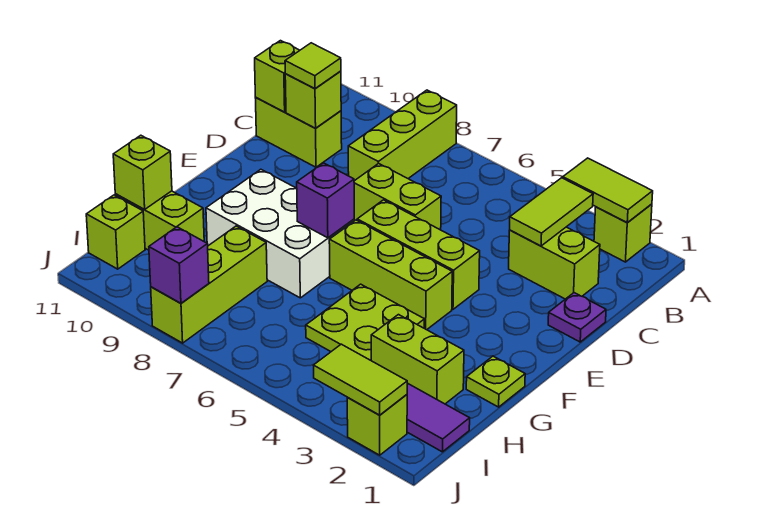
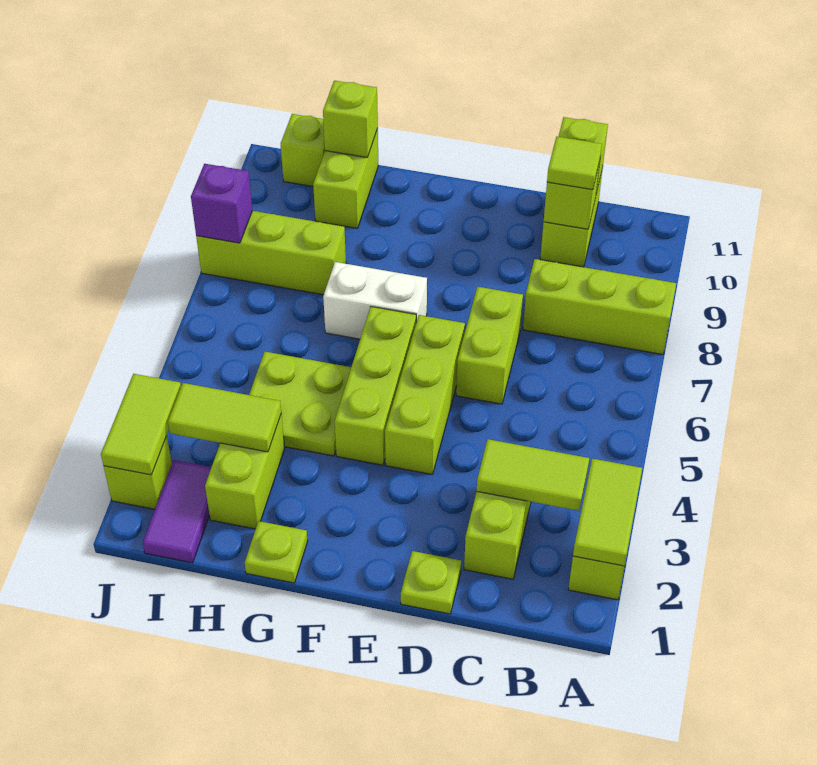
purple 1x1 plate [548,293,606,342] -> lime 1x1 plate [401,551,461,614]
white 2x3 brick [206,169,354,298] -> white 1x2 brick [323,262,427,339]
purple 1x1 brick [297,163,354,238] -> none
none -> lime 1x2 tile [168,383,281,452]

